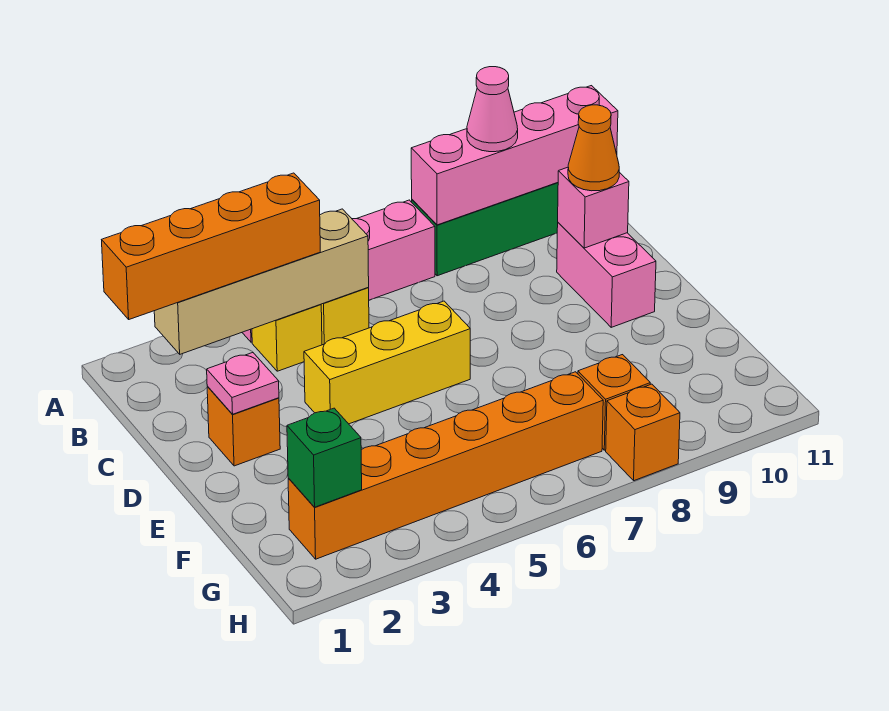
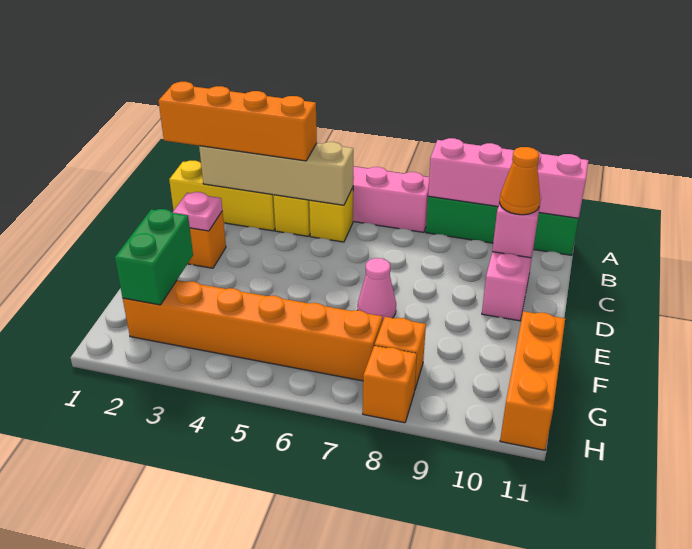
pink 1x1 cone [467,67,518,152] -> pink 1x1 cone moved to [358,258,396,322]
yellow 1x3 brick [304,301,470,424] -> yellow 1x3 brick moved to [169,161,275,231]
none -> orange 1x3 brick [500,311,565,450]
green 1x1 brick [287,408,362,507] -> green 1x2 brick [115,209,193,305]

